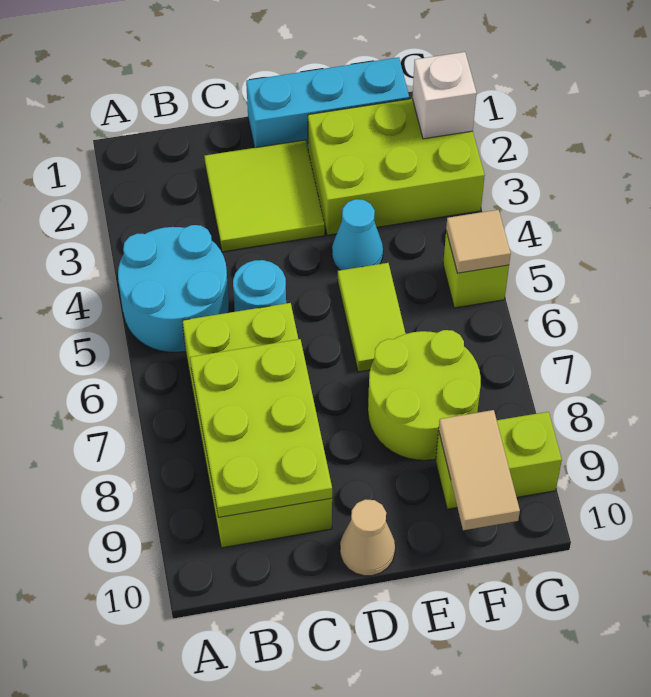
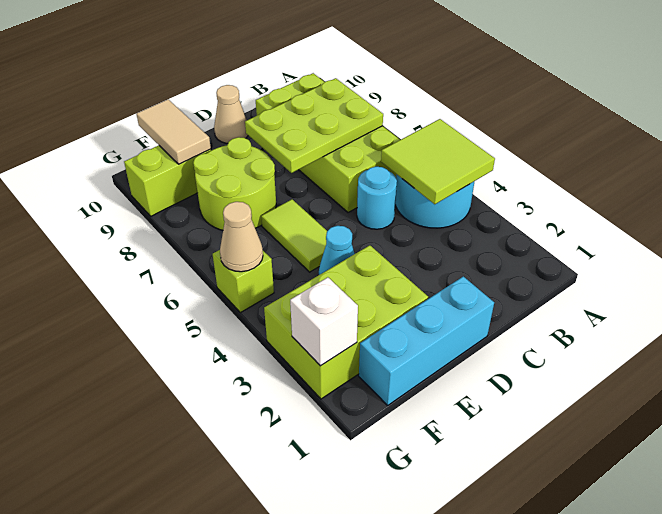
lime 2x3 plate [190,339,332,517] -> lime 2x3 plate turned to [245,78,383,173]
lime 2x2 tile [204,140,325,252] -> lime 2x2 tile moved to [381,119,495,204]
tan 1x1 tile [446,210,511,273] -> tan 1x1 cone [220,202,263,272]

